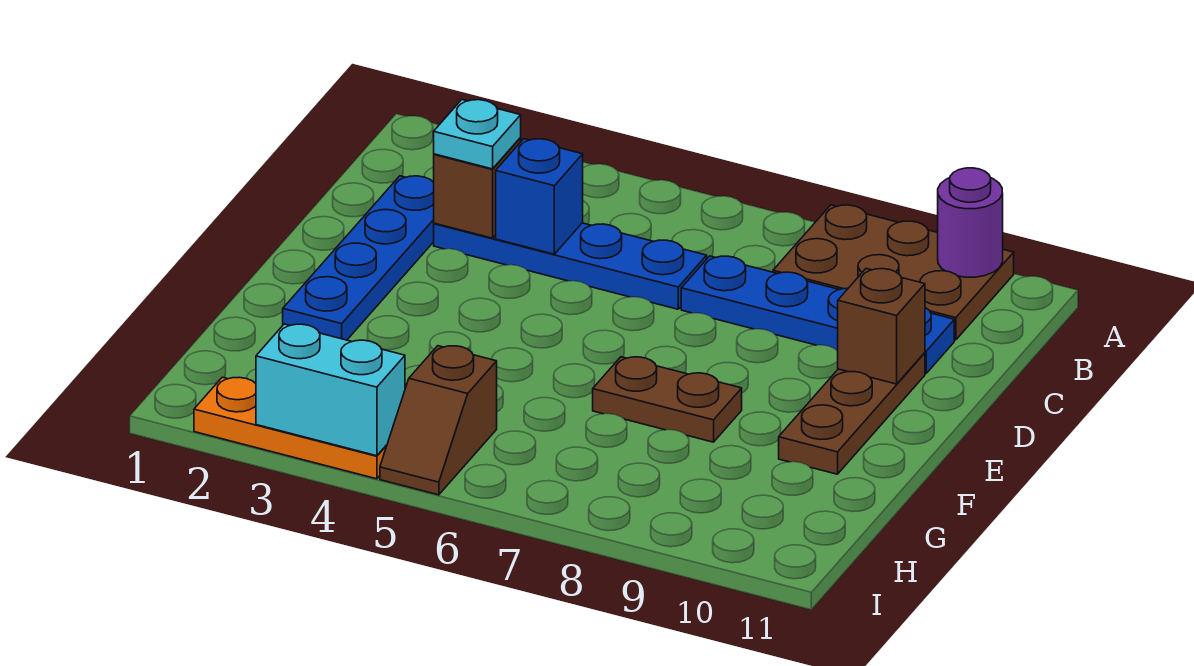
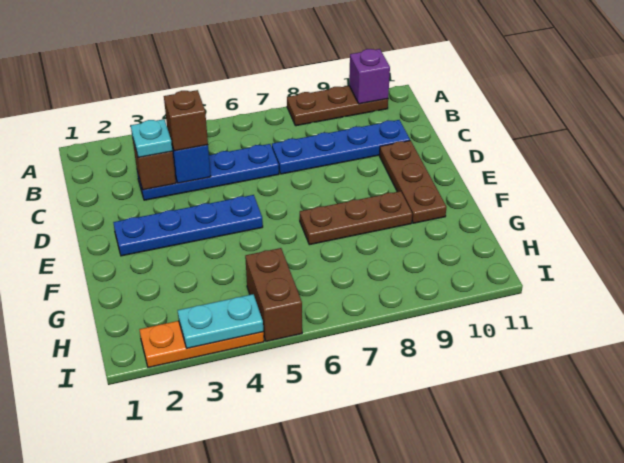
brown 2x3 plate [773,205,1014,340] -> brown 1x3 plate [287,86,388,126]
purple 1x1 round brick [938,168,1003,277] -> purple 1x1 brick [349,49,390,104]
blue 1x4 plate [283,176,434,340] -> blue 1x4 plate turned to [113,195,263,256]
brown 1x1 brick [838,269,925,384] -> brown 1x1 brick moved to [164,90,208,151]
brown 1x2 plate [593,357,742,442] -> brown 1x3 plate [300,191,412,245]
brown 1x2 slope [380,346,497,495] -> brown 1x2 brick [245,248,302,342]
cyan 1x2 brick [256,324,405,456] -> cyan 1x2 plate [178,294,263,348]

